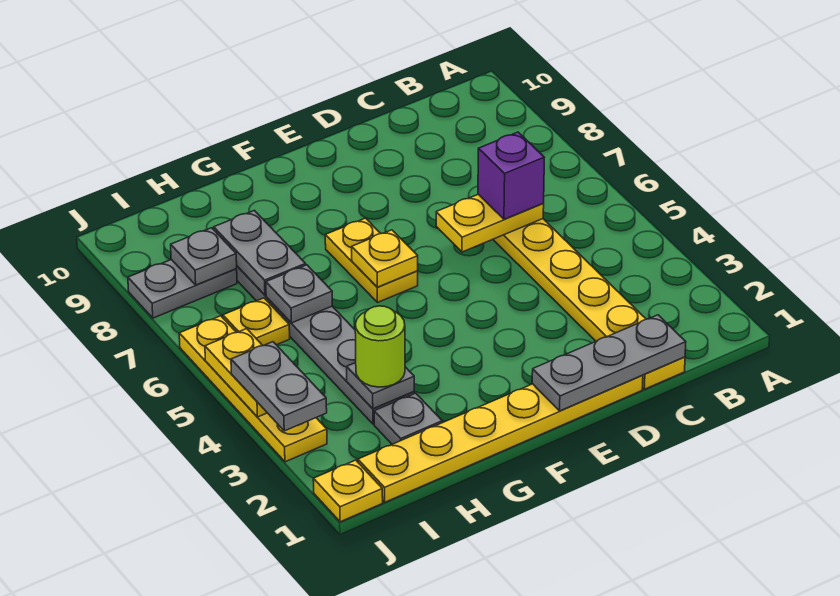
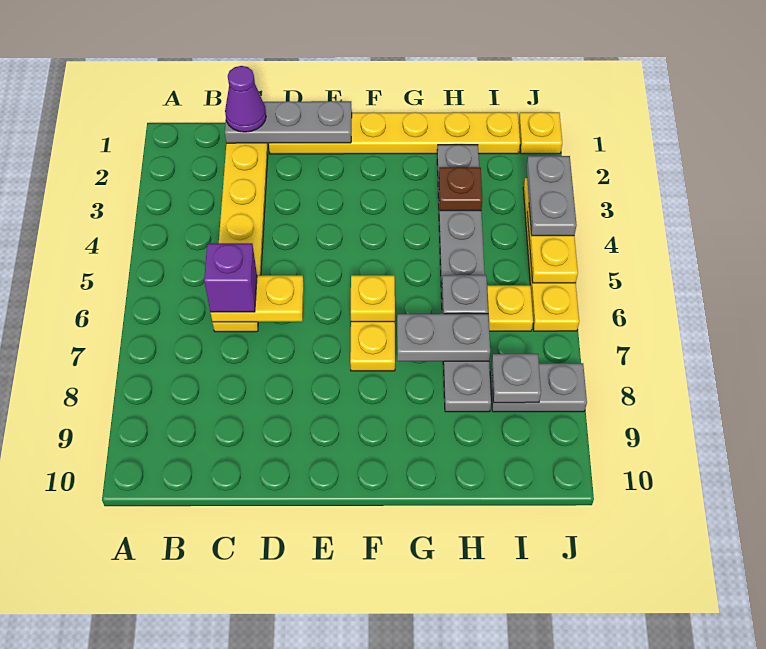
none -> purple 1x1 cone [225,66,266,132]
grey 1x1 plate [347,363,414,409] -> brown 1x1 plate [439,167,482,211]
lime 1x1 round brick [355,306,405,387] -> none
grey 1x2 plate [214,210,306,295] -> grey 1x2 plate turned to [397,314,490,361]

